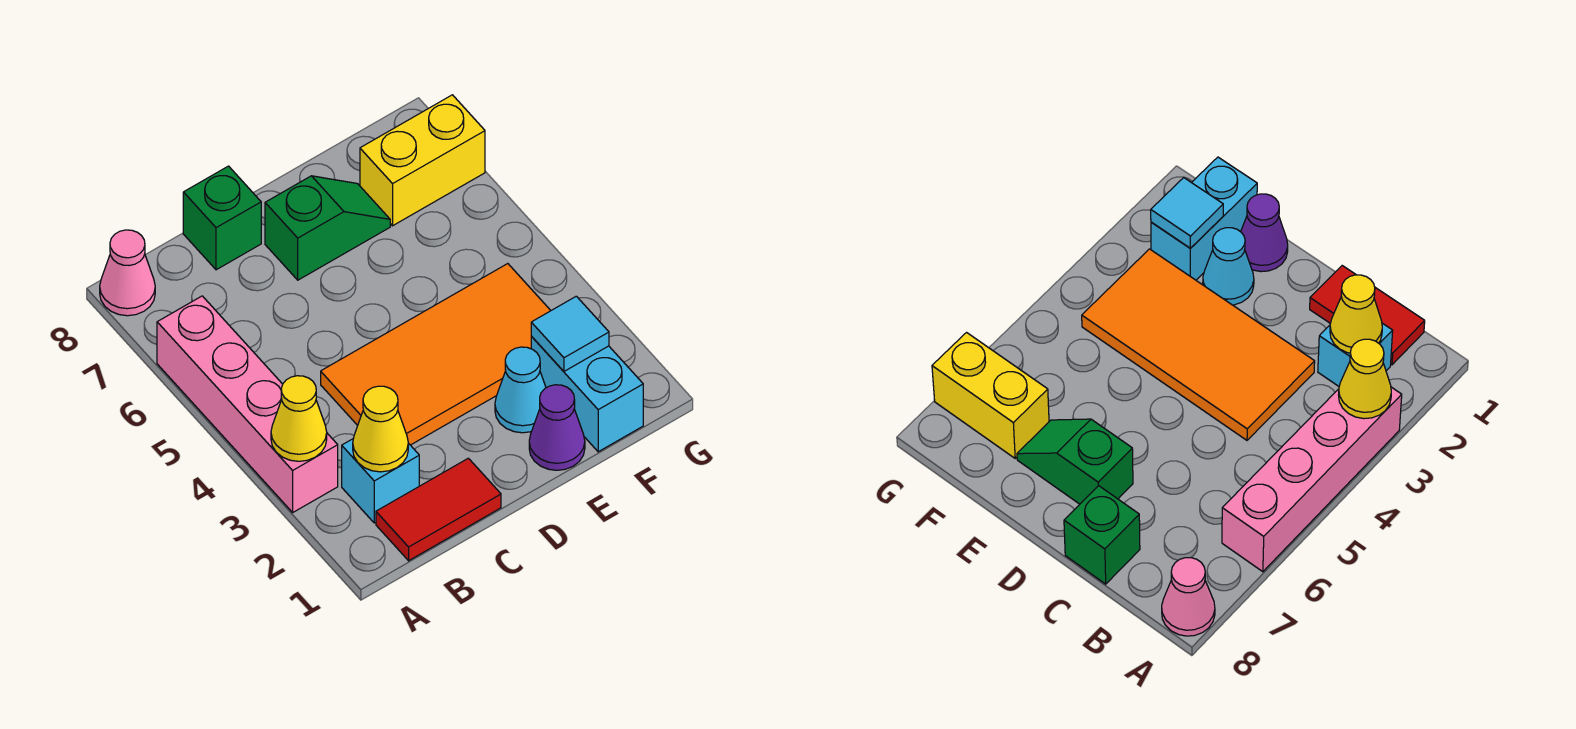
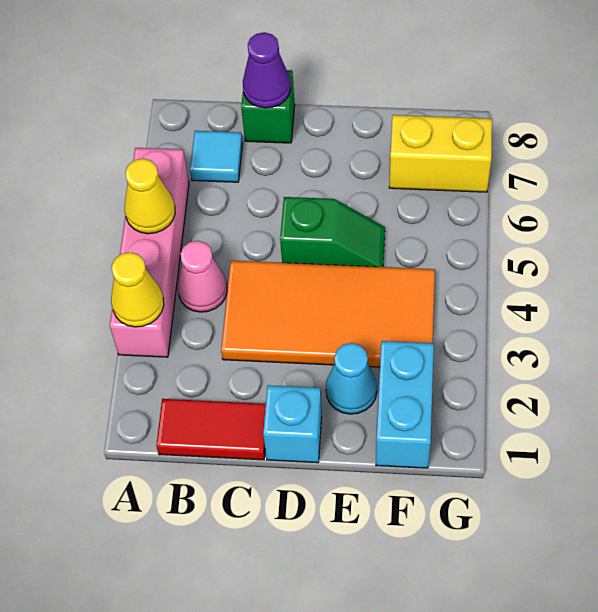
pink 1x1 cone [100,230,155,316] -> pink 1x1 cone moved to [178,241,227,312]
cyan 1x1 brick [342,439,419,523] -> cyan 1x1 brick moved to [263,385,322,463]
yellow 1x1 cone [353,386,408,472] -> yellow 1x1 cone moved to [125,158,175,234]
green 1x2 slope [265,176,390,280] -> green 1x2 slope moved to [280,197,385,267]
purple 1x1 cone [529,385,585,470] -> purple 1x1 cone moved to [243,32,291,108]
cyan 1x1 tile [531,296,609,371] -> cyan 1x1 tile moved to [190,131,243,182]

